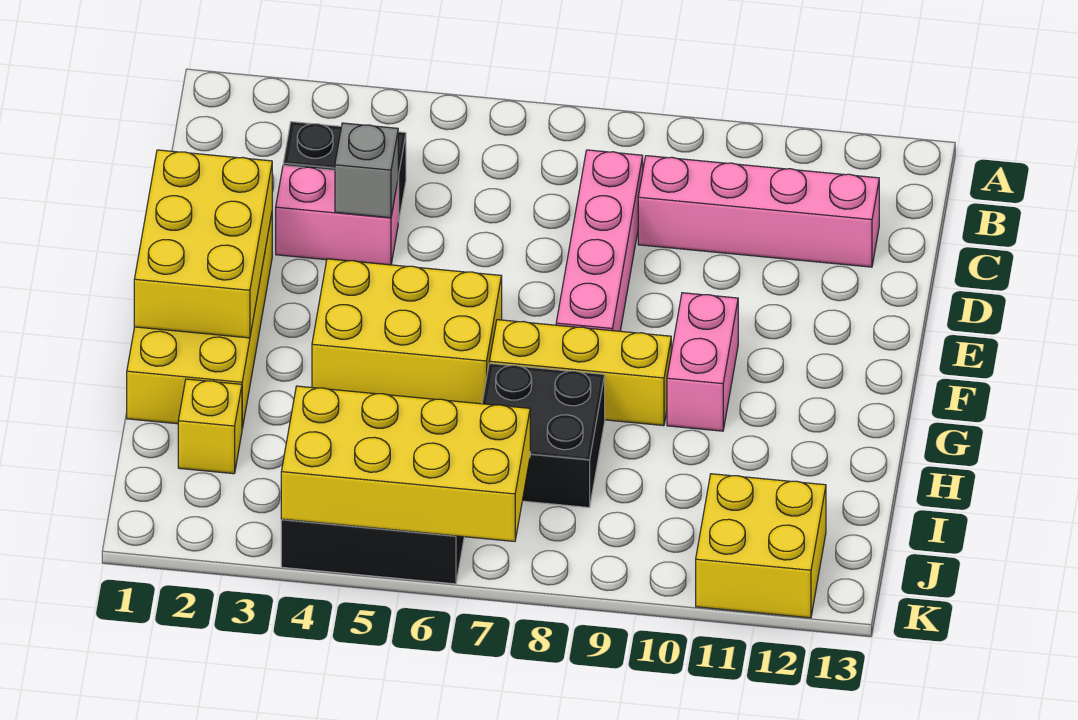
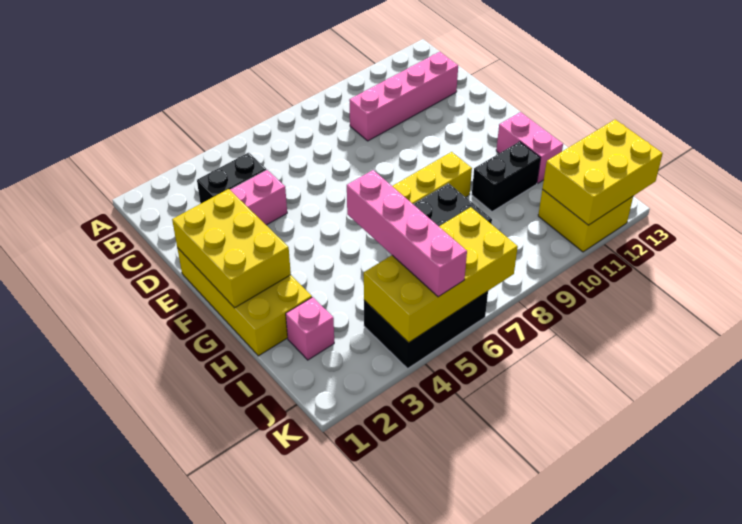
pink 1x4 brick [556,150,643,331] -> pink 1x4 brick moved to [347,170,467,297]
grey 1x1 brick [335,123,398,218] -> none
yellow 2x3 brick [312,259,502,404] -> yellow 2x3 brick moved to [542,120,663,225]
pink 1x2 brick [667,293,738,431] -> pink 1x2 brick moved to [496,112,563,183]
none -> black 1x2 brick [472,142,540,212]
yellow 1x1 brick [178,379,242,474] -> pink 1x1 brick [286,297,334,360]

